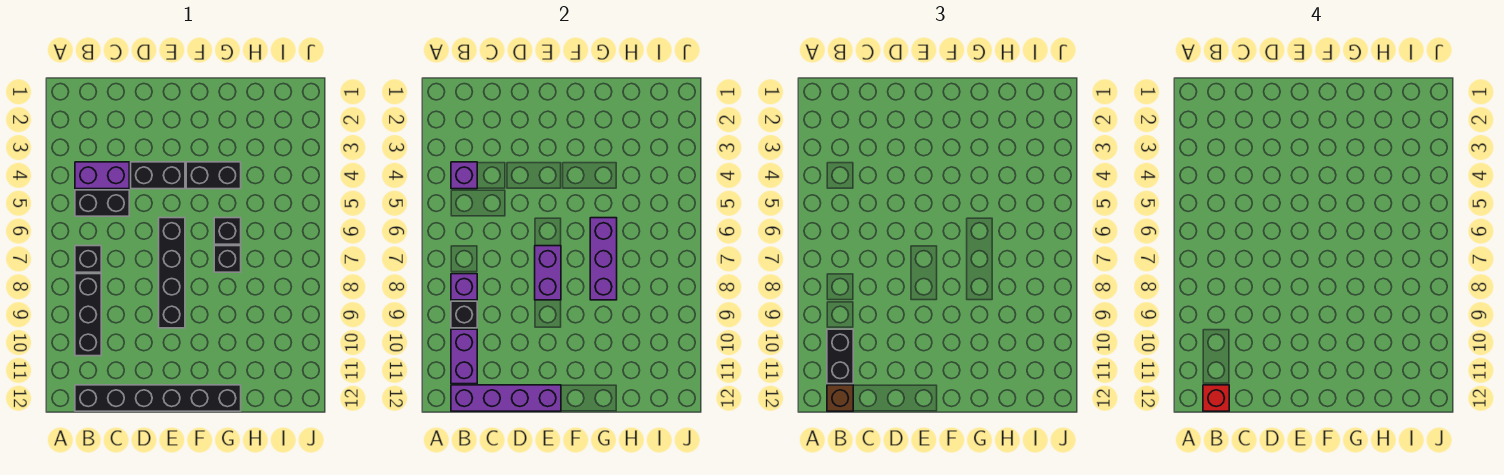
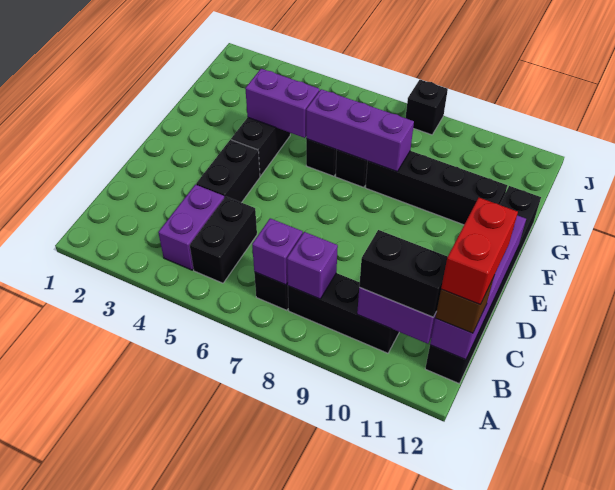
purple 1x1 brick [451,162,477,189] -> purple 1x1 brick moved to [252,218,303,285]
black 1x1 brick [451,301,477,328] -> black 1x1 brick moved to [406,80,448,135]
red 1x1 brick [1203,385,1229,411] -> red 1x2 brick [441,198,518,304]
black 1x4 brick [159,218,185,328] -> black 1x4 brick moved to [365,151,507,225]
purple 1x2 brick [535,246,561,300] -> purple 1x2 brick moved to [245,69,319,138]

